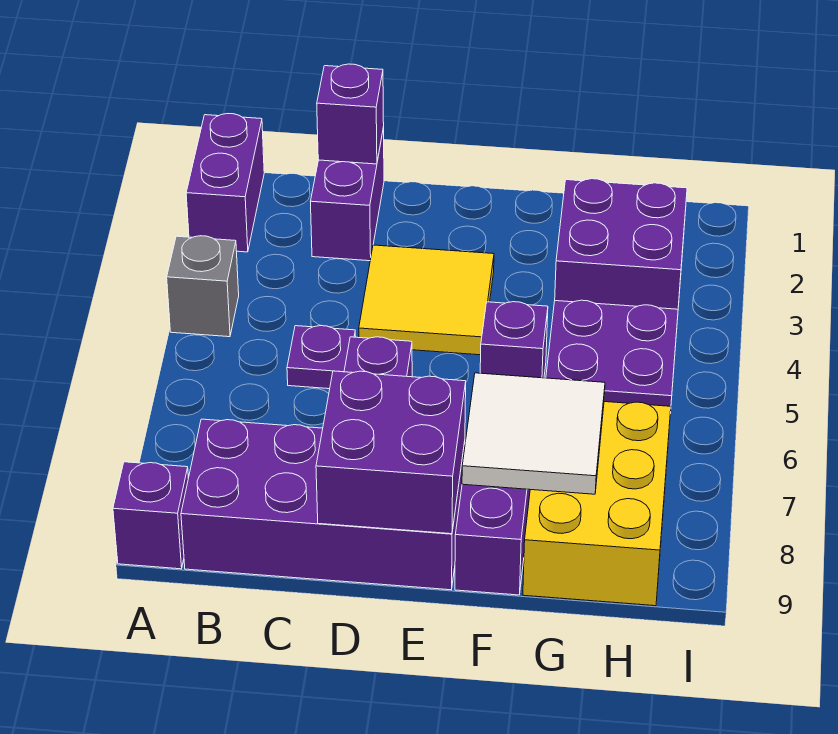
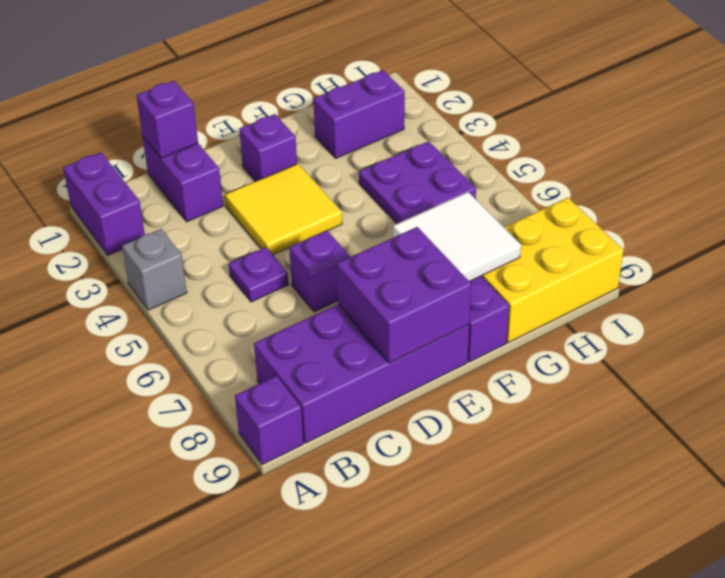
purple 1x1 brick [480,302,548,378] -> purple 1x1 brick moved to [239,114,297,182]
purple 2x2 brick [555,179,687,309] -> purple 1x2 brick [313,70,405,158]
yellow 2x3 brick [523,402,671,606] -> yellow 2x3 brick turned to [482,198,624,343]

